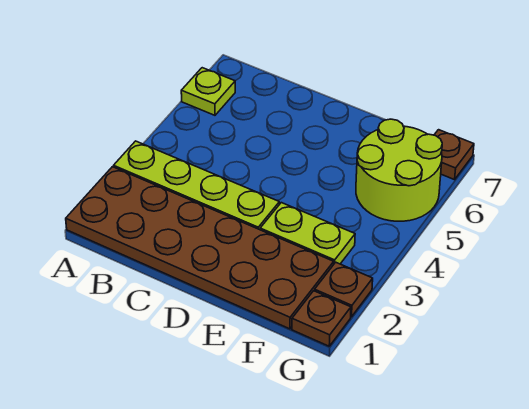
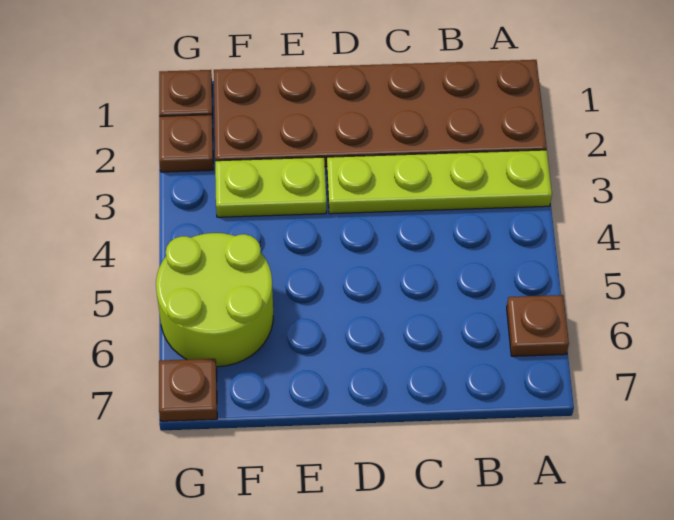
lime 1x1 plate [181,68,235,115] -> brown 1x1 plate [507,295,569,356]

